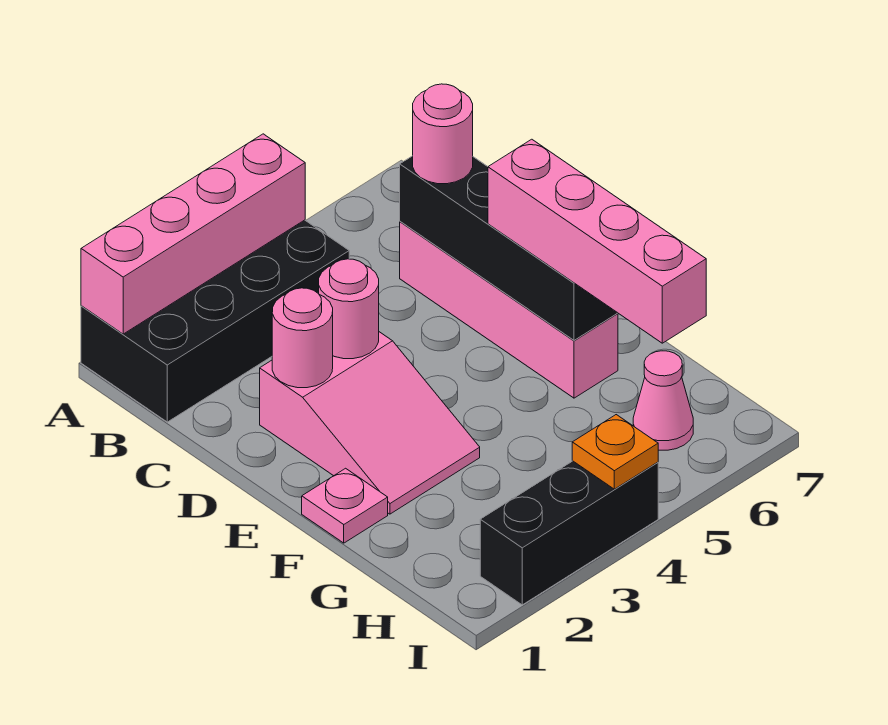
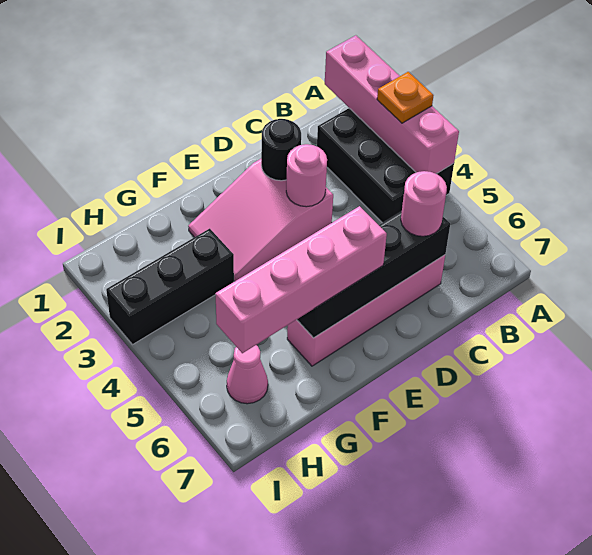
black 2x4 brick [81,220,349,422] -> black 2x3 brick [317,108,454,223]
pink 1x1 round brick [272,288,333,388] -> black 1x1 round brick [261,119,301,181]
pink 1x1 plate [302,468,388,543] -> none
black 1x3 brick [480,461,658,605] -> black 1x3 brick turned to [106,229,234,344]
orange 1x1 plate [572,415,658,489] -> orange 1x1 plate moved to [377,72,434,123]

